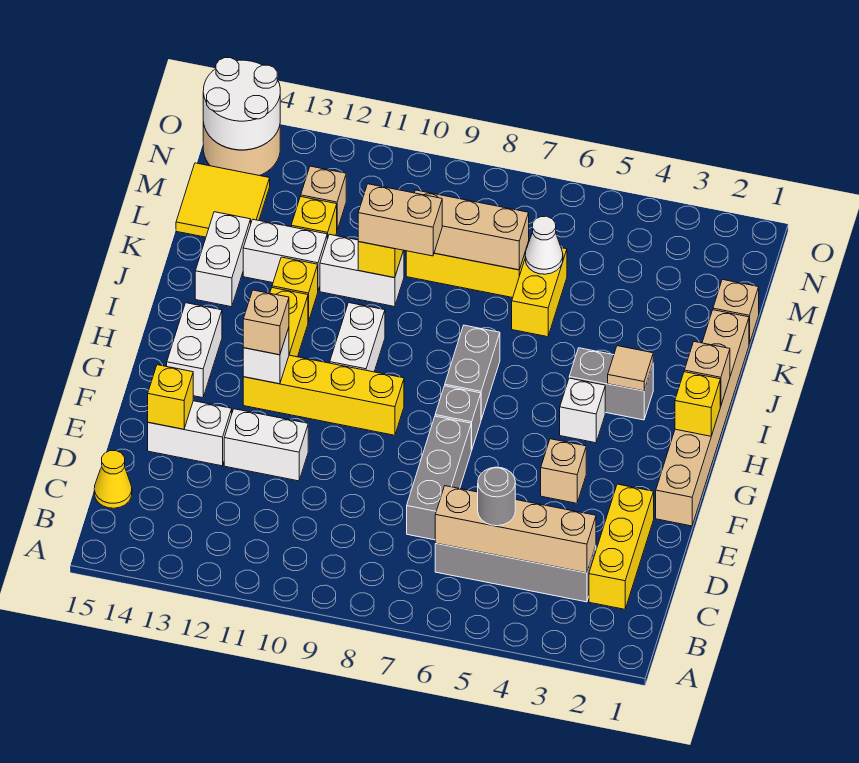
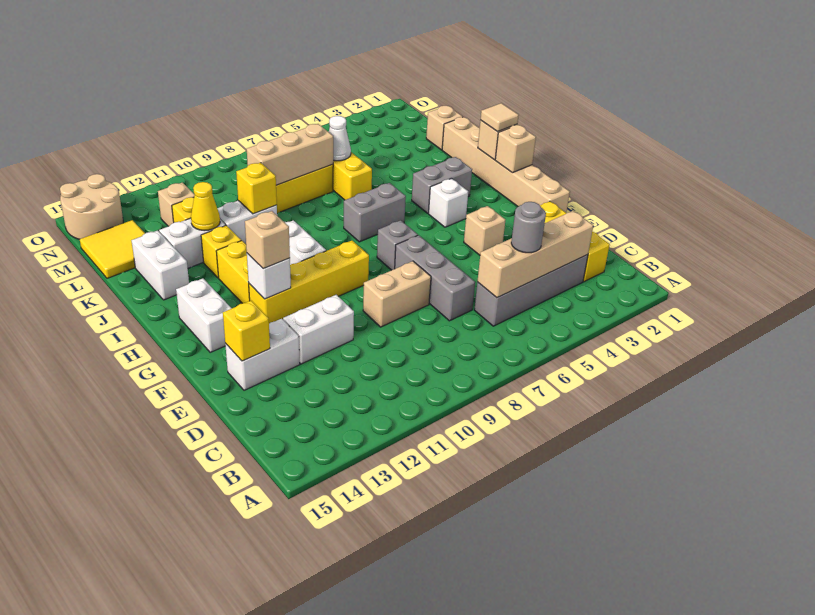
yellow 1x1 cone [94,451,132,508] -> yellow 1x1 cone moved to [191,182,220,231]
yellow 1x1 brick [675,372,720,436] -> tan 1x1 brick [495,125,536,173]
grey 1x2 brick [445,325,500,419] -> grey 1x2 brick turned to [344,183,406,242]
tan 1x1 tile [608,346,653,391] -> tan 1x1 tile moved to [481,103,519,132]
tan 1x2 brick [358,184,442,256] -> tan 1x2 brick moved to [363,261,431,327]
white 2x2 round brick [203,58,280,150] -> none

